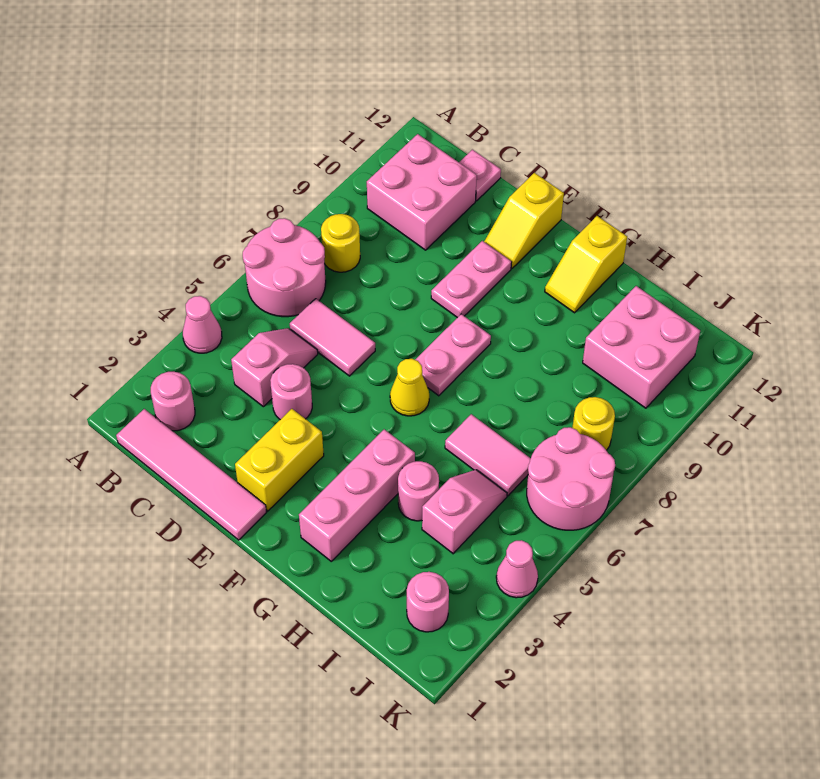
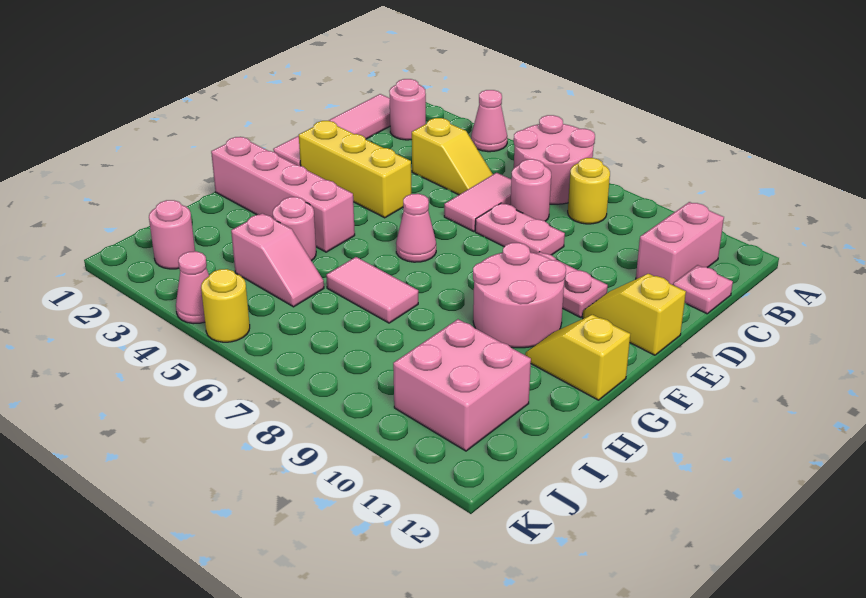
pink 2x2 brick [367,134,477,250] -> pink 1x2 brick [636,202,724,285]
pink 1x2 slope [231,328,318,407] -> yellow 1x2 slope [412,118,493,195]
pink 1x1 round brick [270,364,312,420] -> pink 1x1 round brick moved to [510,159,551,221]
yellow 1x2 brick [235,409,324,511] -> yellow 1x3 brick [299,121,411,218]
yellow 1x1 cone [390,359,429,416] -> pink 1x1 cone [396,194,436,262]
pink 1x2 plate [415,314,491,396] -> pink 1x2 plate moved to [475,203,565,255]
pink 1x3 brick [299,429,415,561] -> pink 1x4 brick [211,137,355,252]
pink 1x2 tile [445,414,531,496] -> pink 1x2 tile turned to [326,257,418,323]
pink 2x2 round brick [527,427,615,530] -> pink 2x2 round brick moved to [473,243,566,348]
yellow 1x1 round brick [572,397,615,450] -> yellow 1x1 round brick moved to [201,269,250,342]

